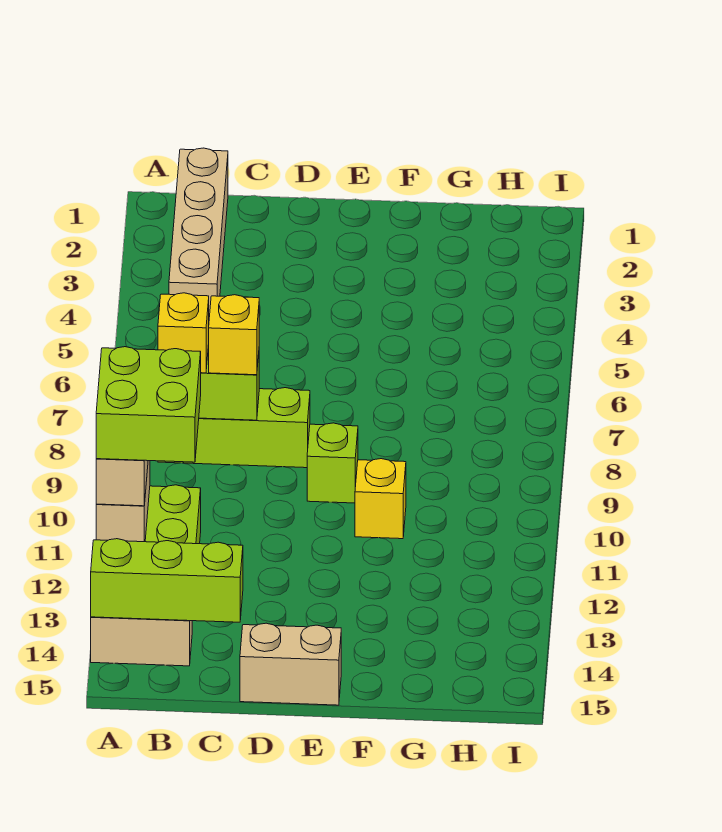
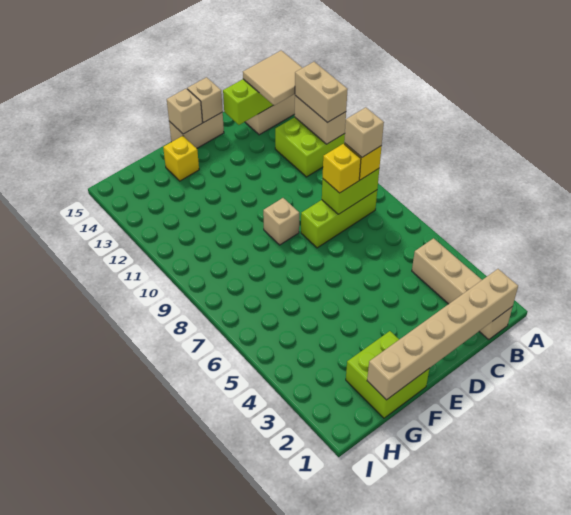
lime 2x2 brick [96,347,201,462] -> lime 2x2 brick moved to [346,331,430,418]
none -> tan 2x2 tile [243,50,302,105]
none -> tan 1x6 brick [367,269,518,400]
none -> tan 1x1 brick [344,107,384,157]
none -> tan 1x1 brick [187,77,223,122]
lime 1x1 brick [307,423,358,503] -> tan 1x1 brick [263,198,299,245]
none -> tan 1x1 brick [167,89,203,134]
yellow 1x1 brick [355,459,406,539] -> yellow 1x1 brick moved to [163,136,199,181]

